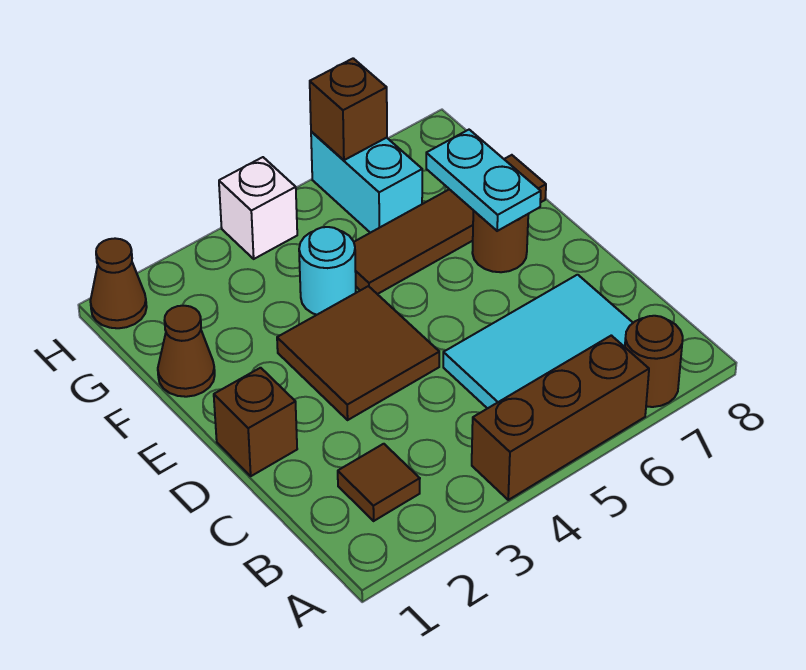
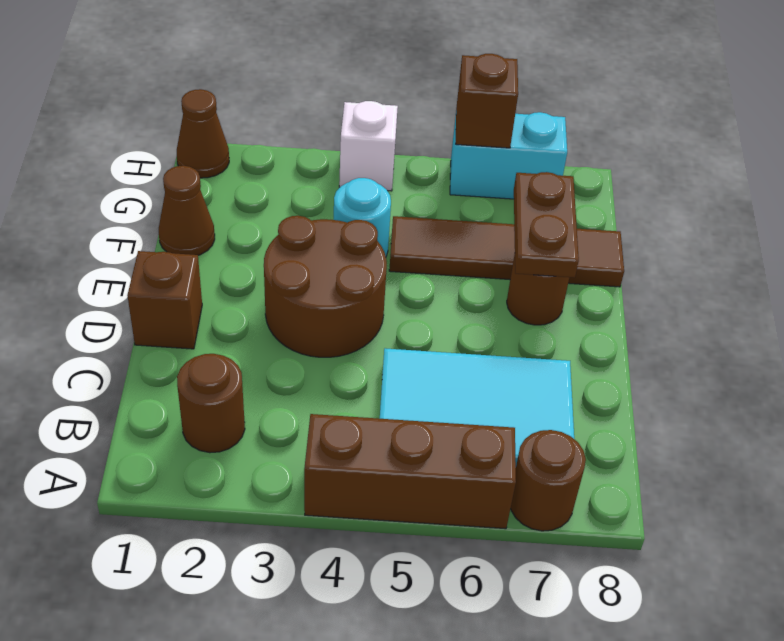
brown 1x1 tile [338,444,420,521] -> brown 1x1 round brick [177,354,245,453]
brown 2x2 tile [277,286,439,420] -> brown 2x2 round brick [264,216,387,357]
cyan 1x2 plate [426,130,541,231] -> brown 1x2 plate [514,172,579,278]
cyan 1x2 brick [311,131,422,233] -> cyan 1x2 brick turned to [450,112,567,199]

